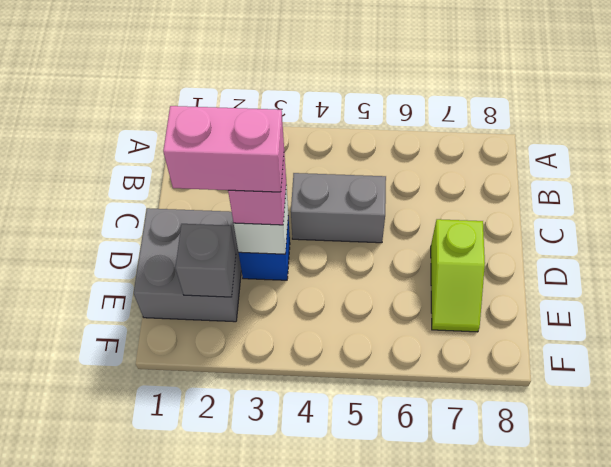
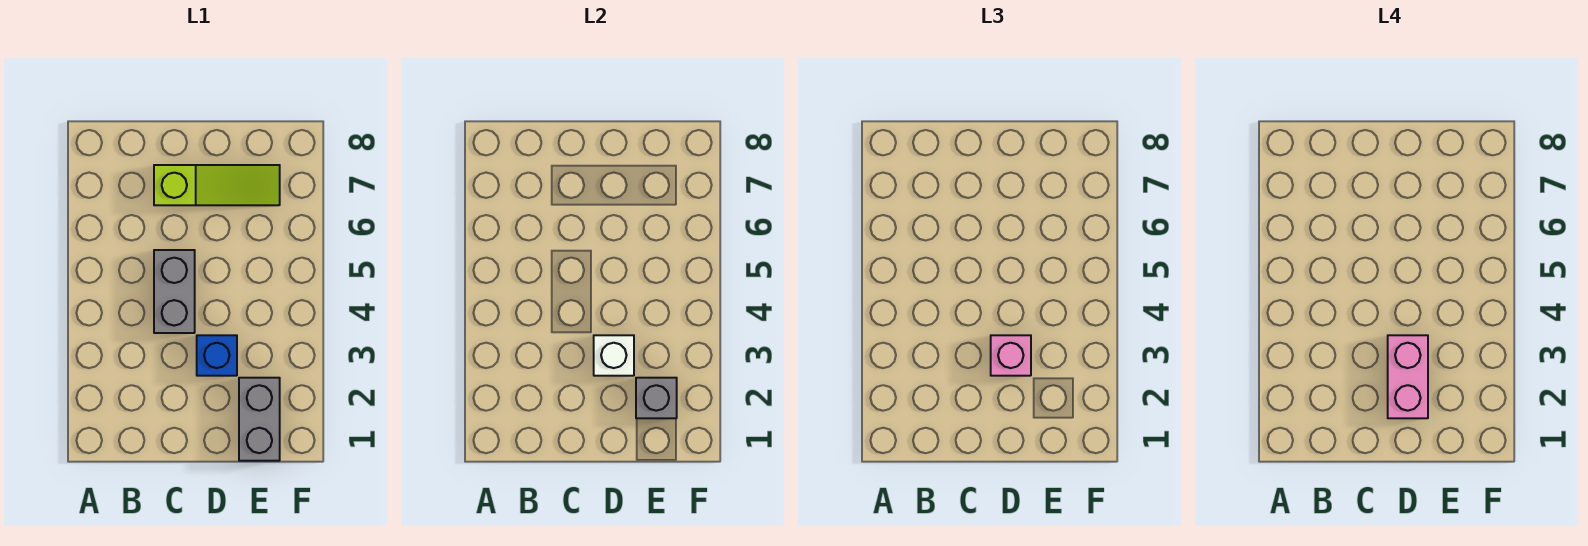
grey 2x2 brick [134,208,241,322] -> grey 1x2 brick [239,378,280,461]
lime 1x2 slope [431,219,485,332] -> lime 1x3 slope [154,165,280,205]

